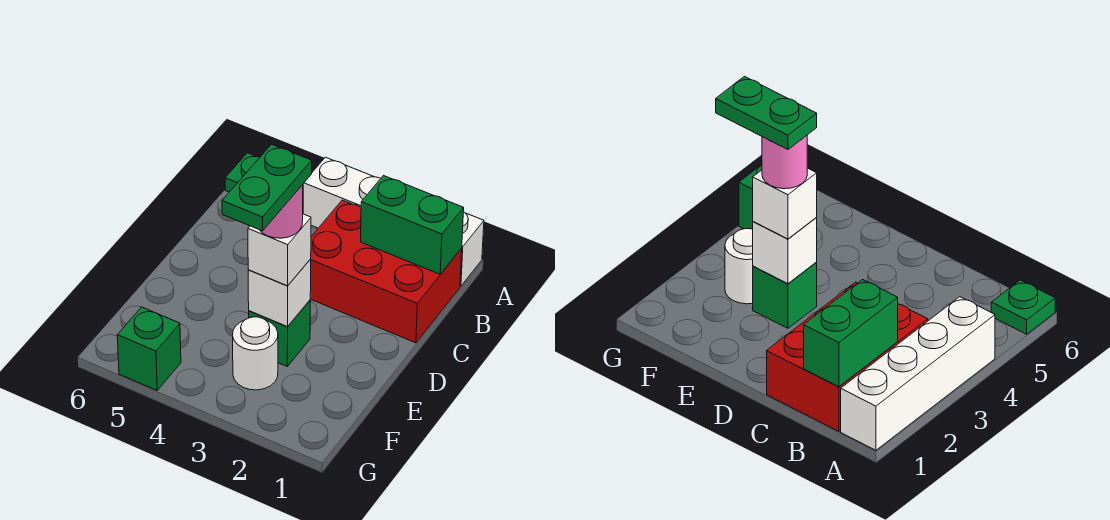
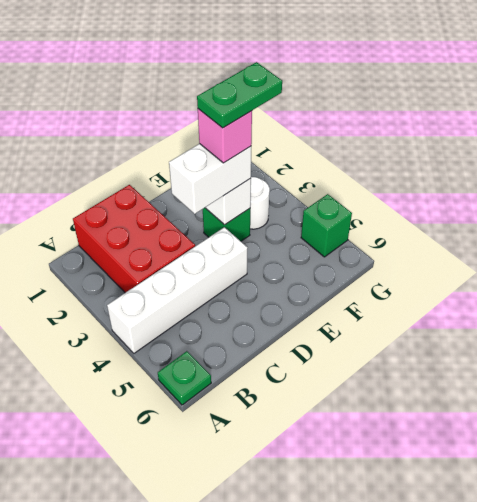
white 1x4 brick [303,157,484,286] -> white 1x4 brick turned to [107,227,247,353]
green 1x2 brick [361,176,464,274] -> none
white 1x1 brick [248,214,311,286] -> white 1x2 brick [169,144,251,214]
pink 1x1 round brick [260,185,303,238] -> pink 1x1 brick [198,109,252,163]

